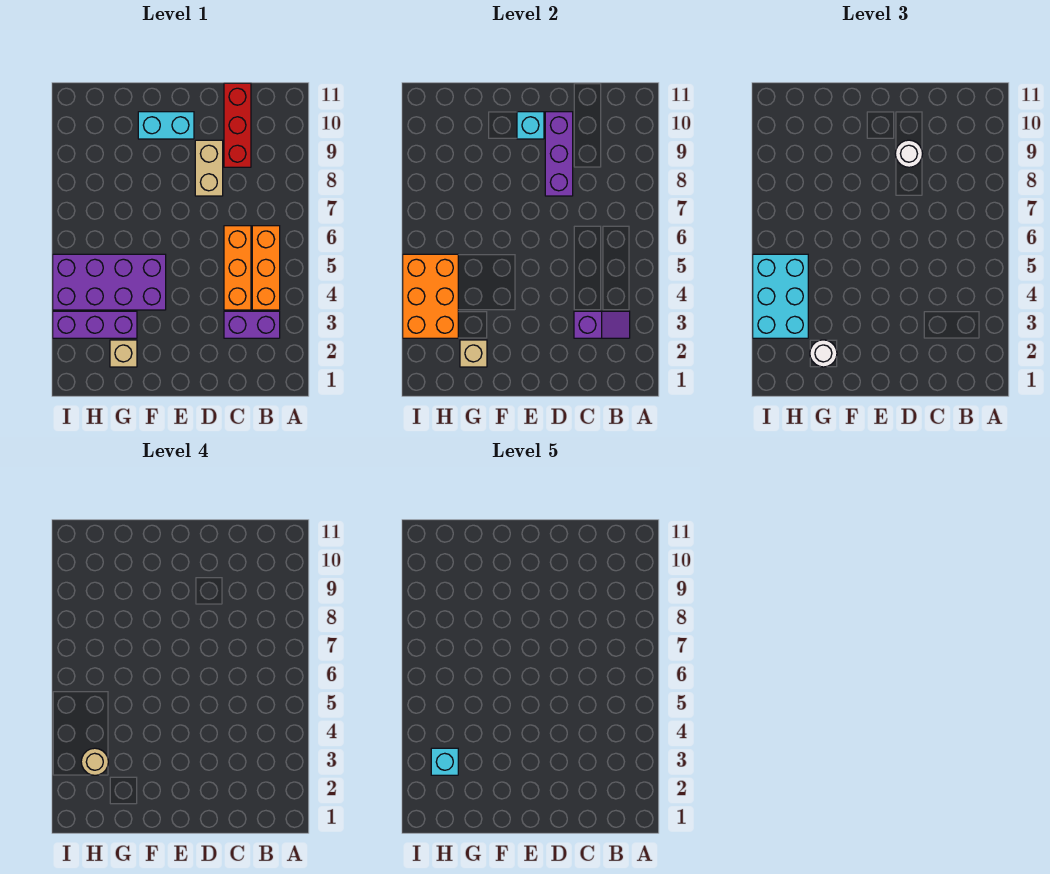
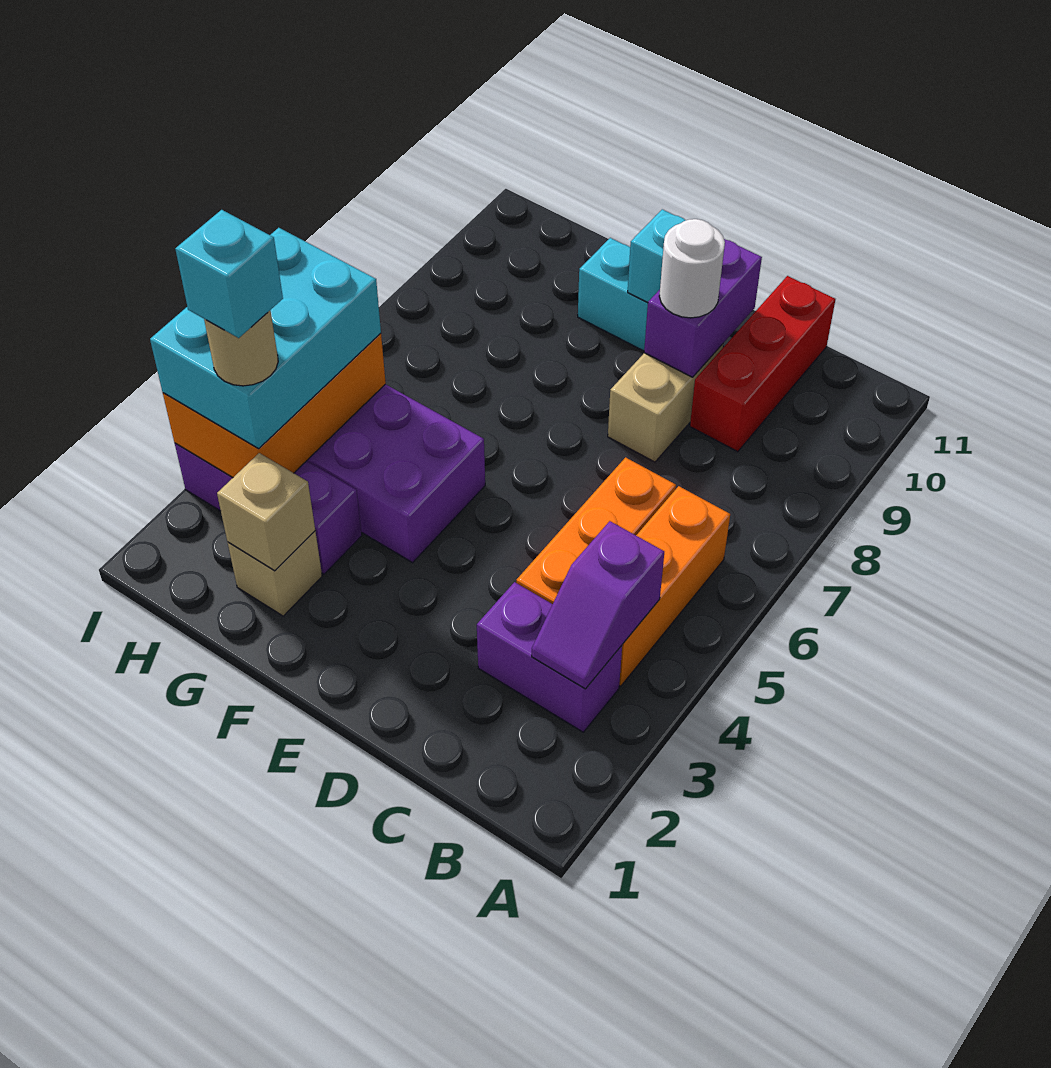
purple 1x2 slope [574,311,630,338] -> purple 1x2 slope turned to [532,521,664,689]
purple 1x3 brick [545,112,573,196] -> purple 1x2 brick [644,239,762,377]
white 1x1 round brick [810,340,837,367] -> none

